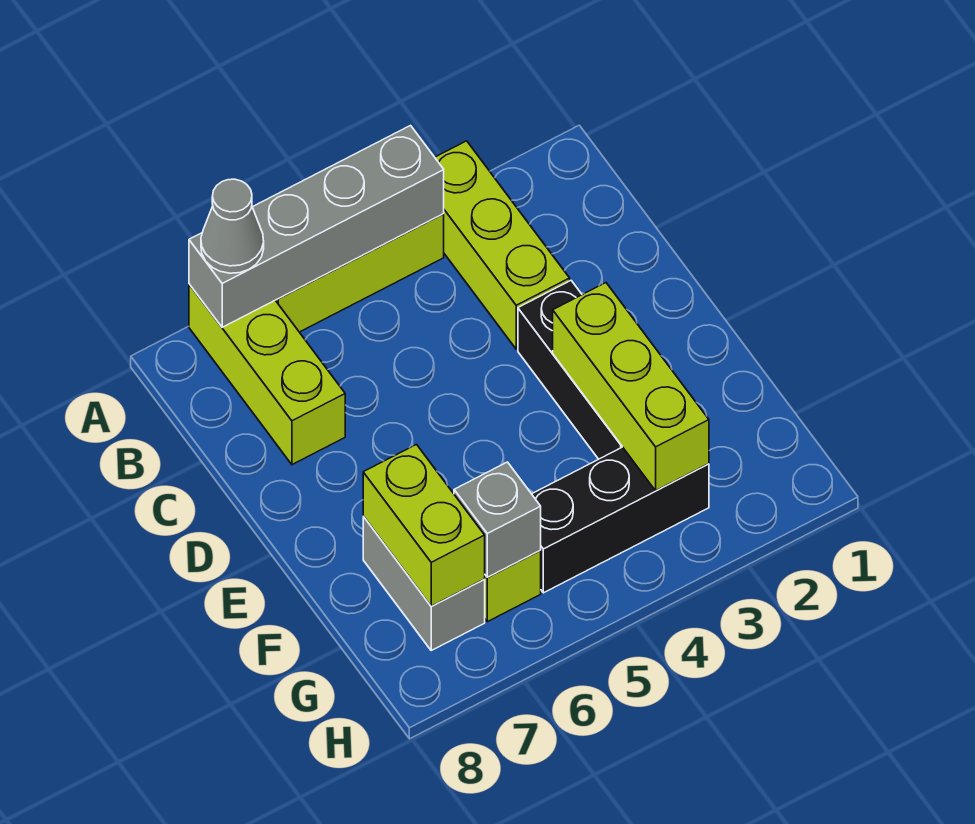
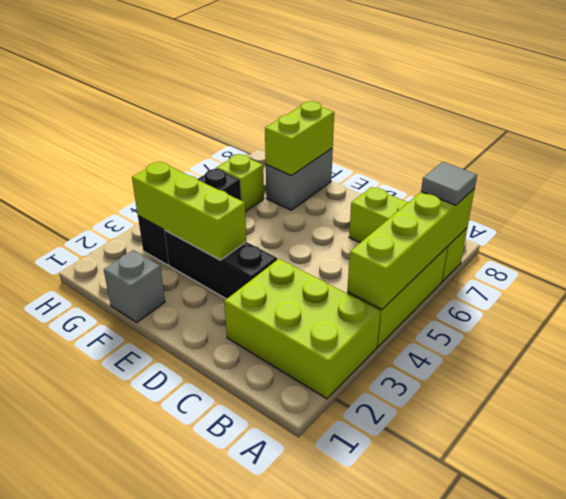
lime 1x3 brick [435,141,570,349] -> lime 2x3 brick [224,259,381,399]
grey 1x4 brick [189,126,444,327] -> lime 1x4 brick [347,189,475,310]
grey 1x1 cone [201,179,264,273] -> grey 1x1 tile [421,162,477,205]
grey 1x2 brick [363,516,485,650] -> grey 1x2 brick turned to [266,148,333,210]
lime 1x2 brick [363,445,485,606] -> lime 1x2 brick turned to [265,101,334,176]
grey 1x1 brick [454,462,541,577] -> grey 1x1 brick moved to [104,250,165,322]

